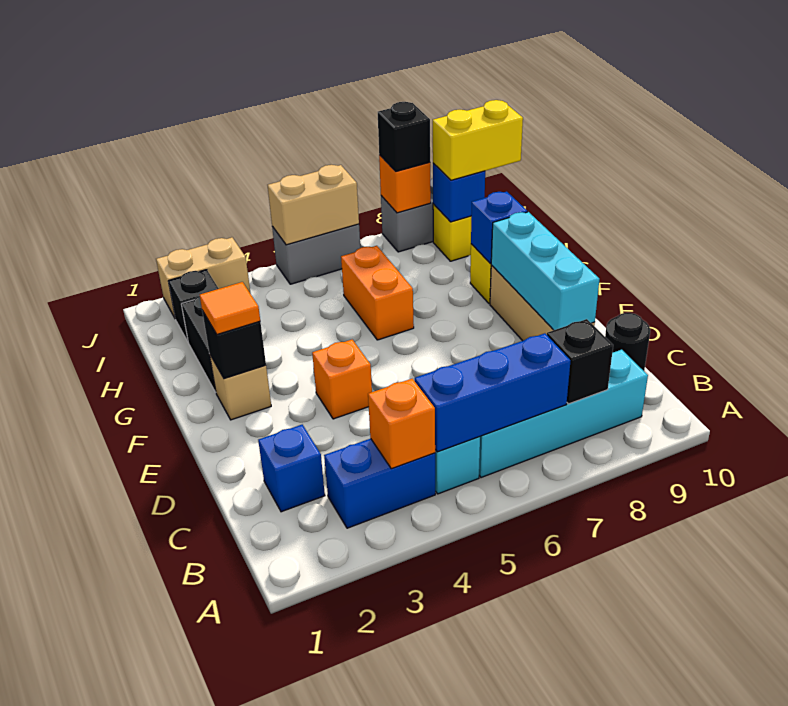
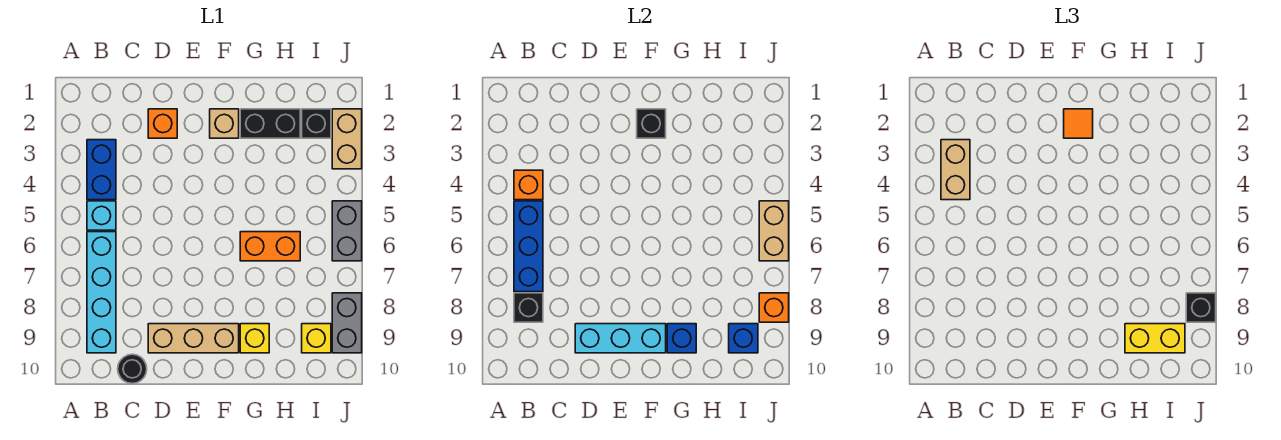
none -> tan 1x2 brick [941,140,970,200]
blue 1x1 brick [258,425,325,512] -> none
orange 1x1 brick [312,340,372,419] -> orange 1x1 brick moved to [148,109,177,138]
yellow 1x2 brick [433,100,523,180] -> yellow 1x2 brick turned to [1125,324,1185,353]

